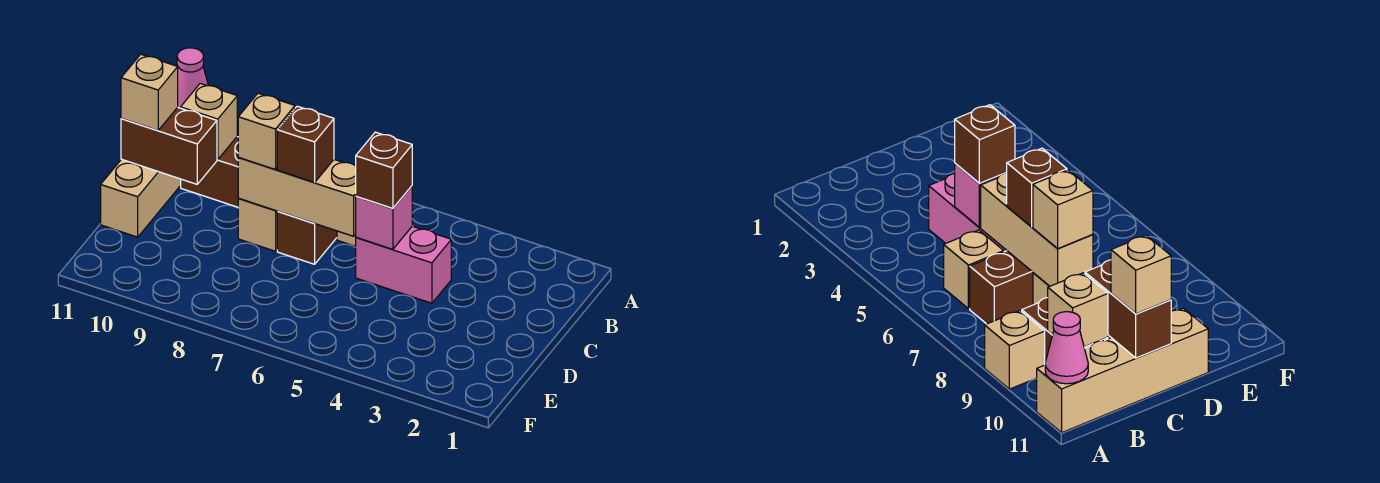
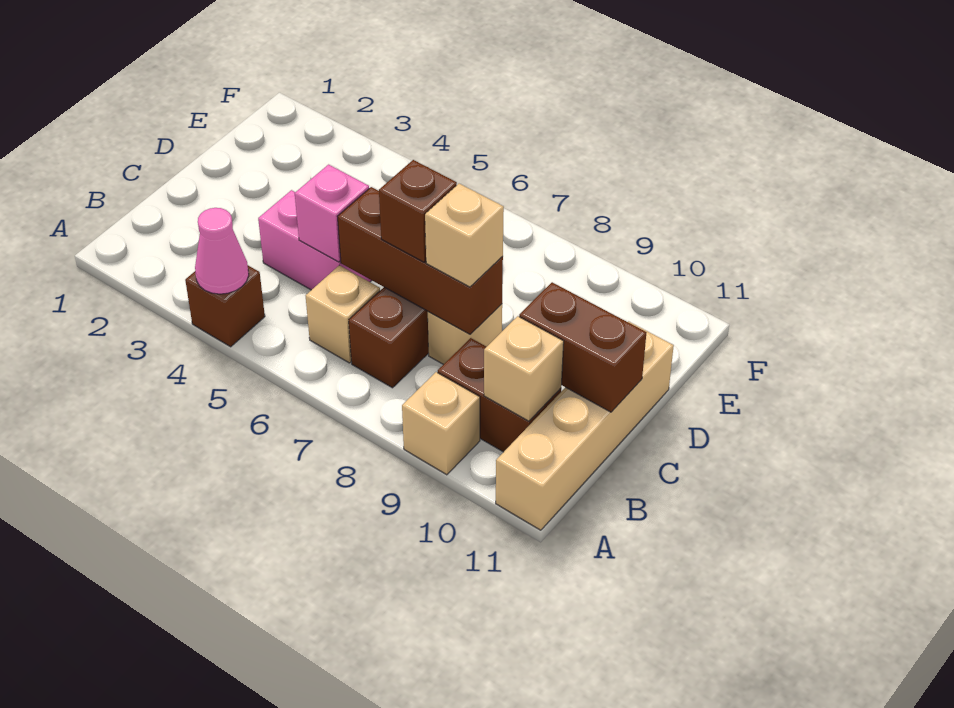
pink 1x1 cone [177,48,208,108] -> pink 1x1 cone moved to [195,208,249,294]
brown 1x1 brick [356,132,412,208] -> brown 1x1 brick moved to [185,266,265,347]
tan 1x3 brick [238,158,356,236] -> brown 1x3 brick [337,187,503,334]
tan 1x1 brick [121,54,178,131] -> none

